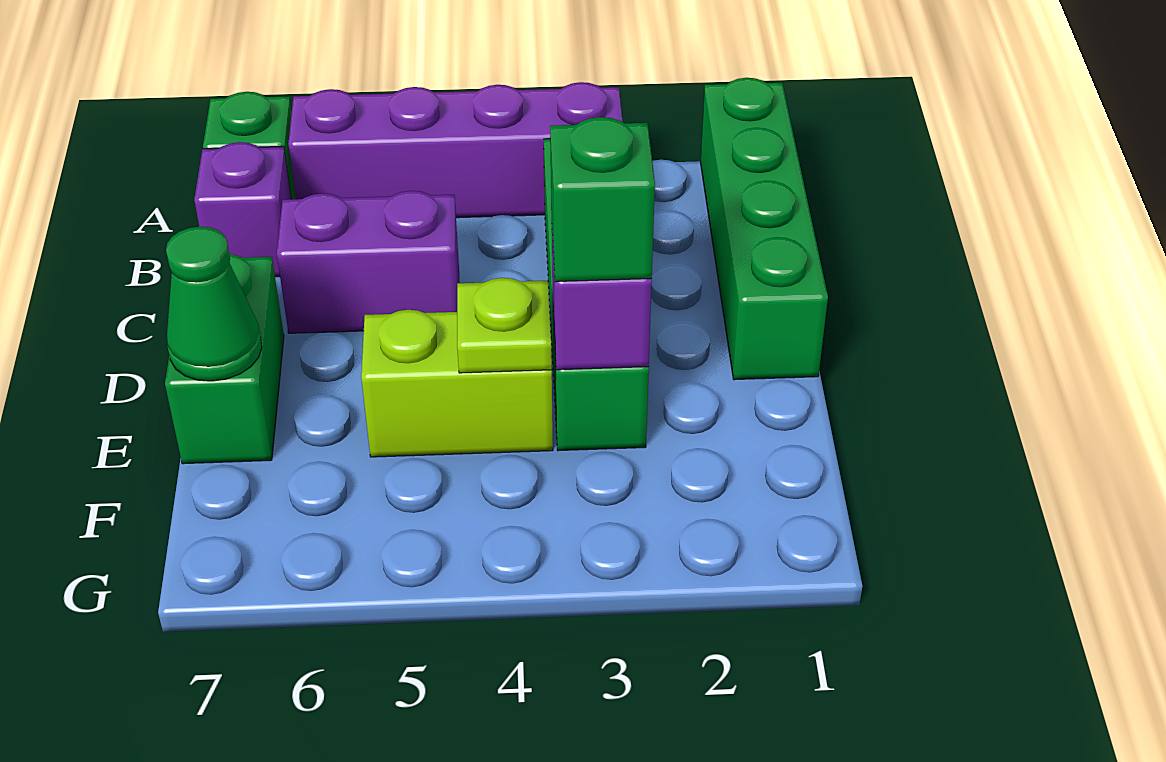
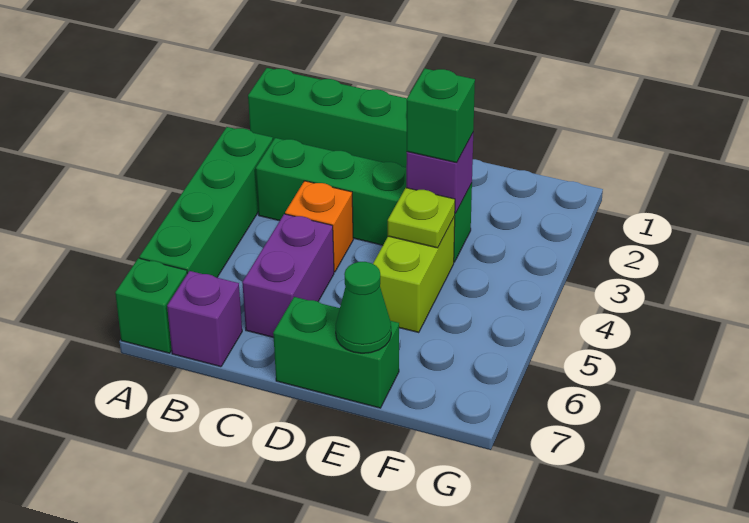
purple 1x4 brick [288,82,623,218] -> green 1x4 brick [139,127,273,278]
none -> orange 1x1 brick [285,181,353,272]

